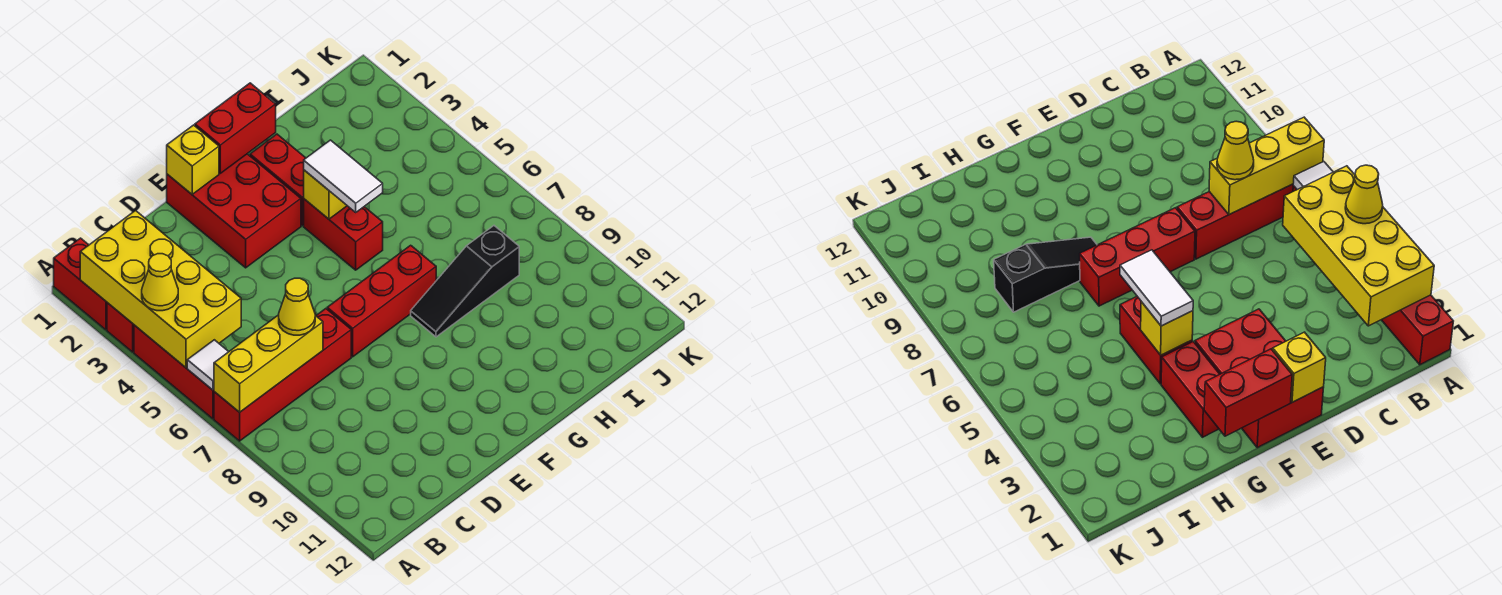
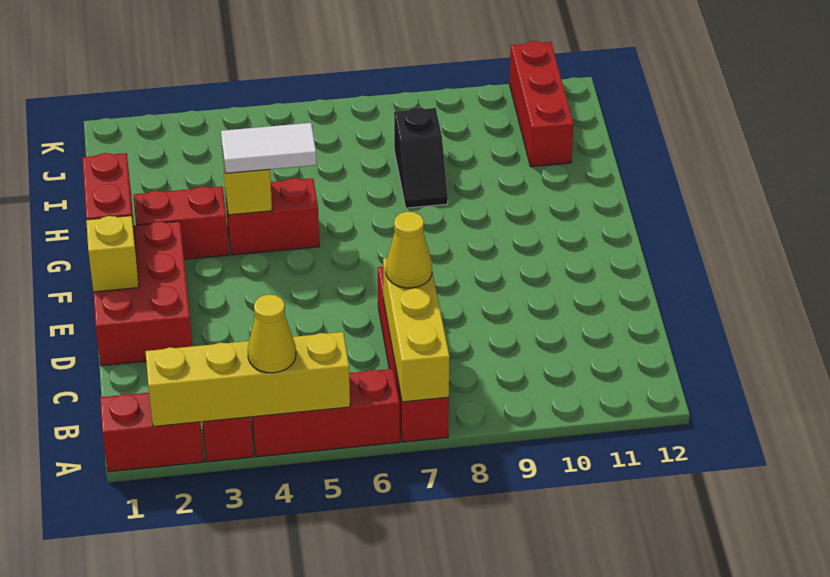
yellow 2x4 brick [80,211,241,368] -> yellow 1x4 brick [145,332,350,427]
white 1x1 tile [187,340,229,390] -> none
red 2x3 brick [167,154,301,268] -> red 2x3 brick turned to [93,221,192,366]
red 1x3 brick [327,245,436,357] -> red 1x3 brick moved to [509,41,574,167]
black 1x3 slope [411,226,519,337] -> black 1x2 slope [394,108,448,208]

